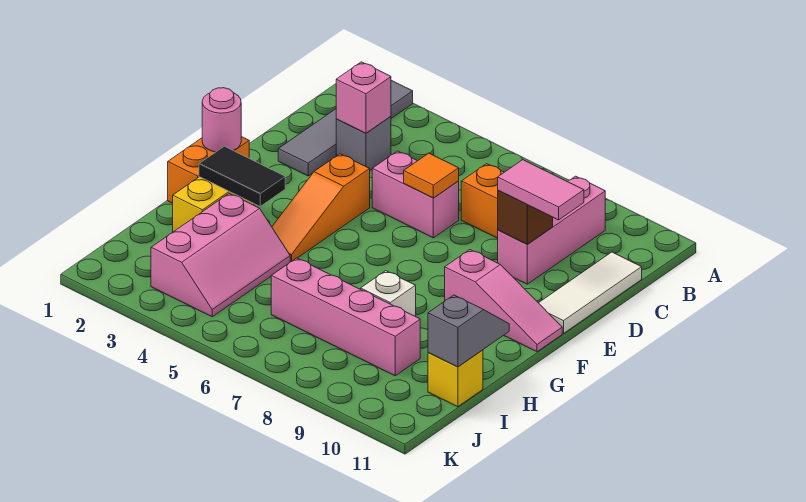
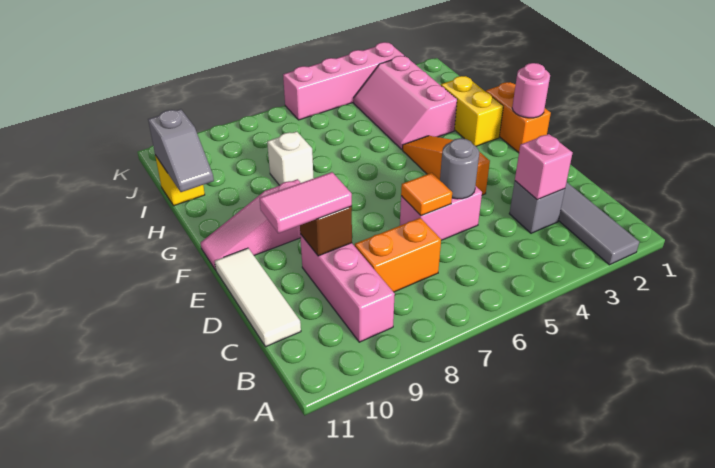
none -> grey 1x1 round brick [440,138,479,199]
black 1x2 tile [199,146,285,206] -> none
pink 1x4 brick [271,258,420,376] -> pink 1x4 brick moved to [283,42,404,120]

